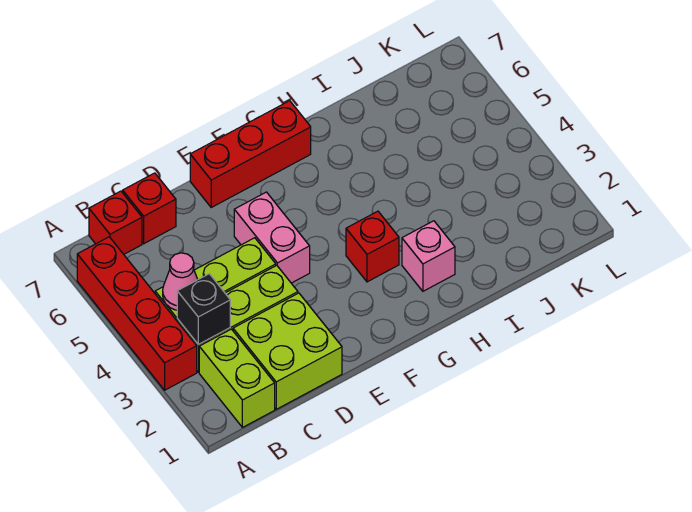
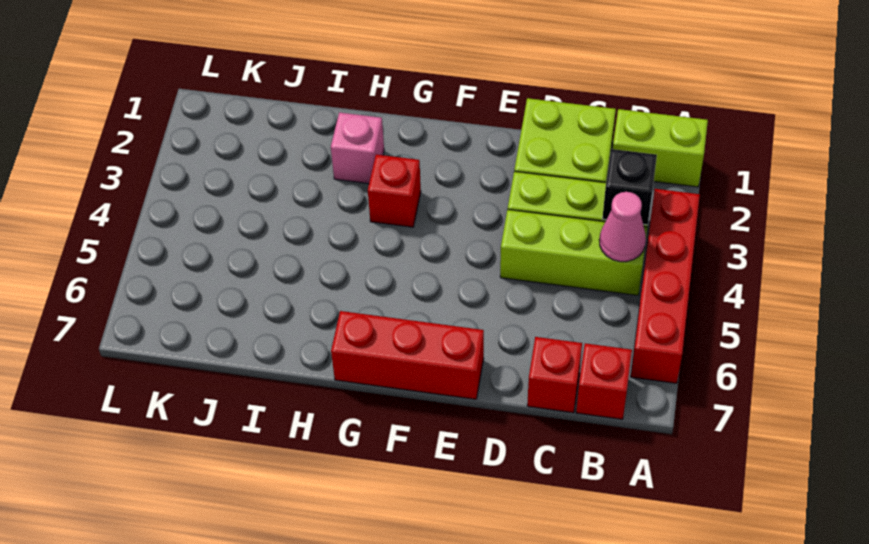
lime 1x2 brick [199,329,275,427] -> lime 1x2 brick turned to [613,109,708,187]
pink 1x2 brick [234,192,310,283] -> none

